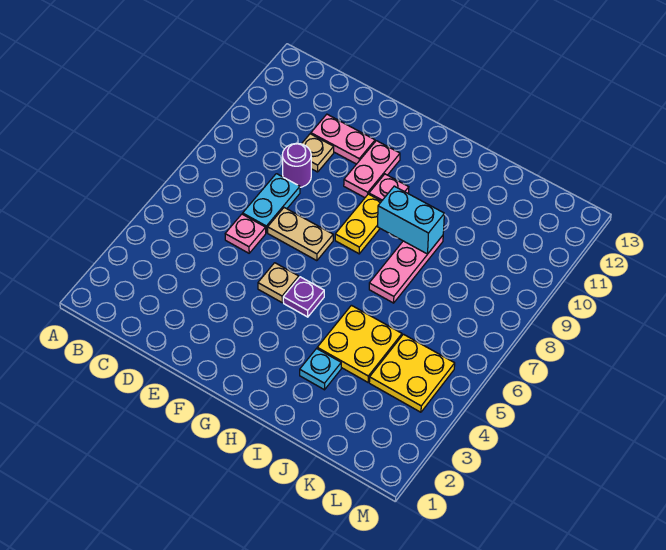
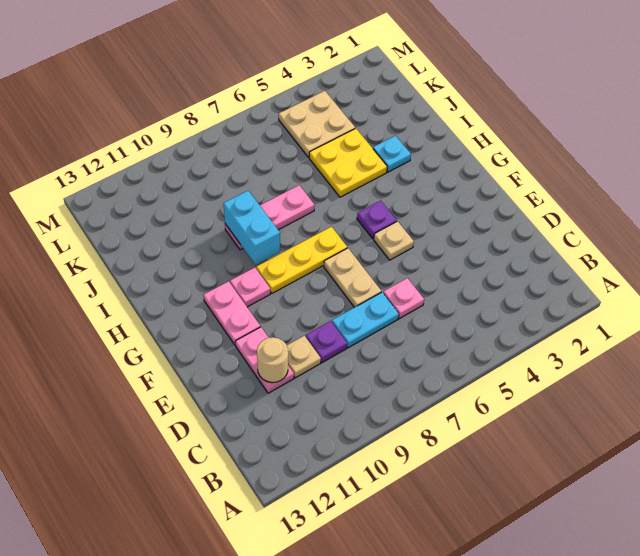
purple 1x1 round brick [282,143,311,187] -> purple 1x1 plate [306,321,347,363]
none -> tan 1x1 round brick [257,337,288,383]
pink 1x2 plate [344,141,400,198] -> pink 1x2 plate turned to [203,281,260,345]
yellow 1x2 plate [335,194,381,254] -> yellow 1x3 plate [256,227,347,293]
yellow 2x2 plate [369,334,455,412] -> tan 2x2 plate [279,91,355,157]

